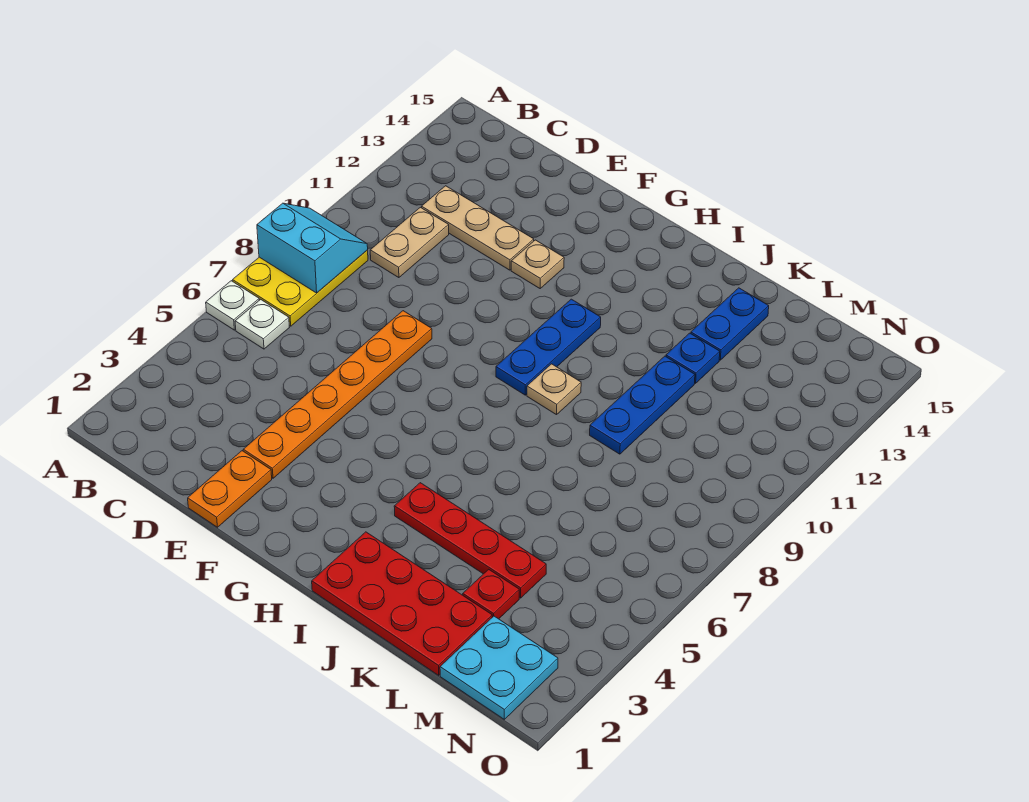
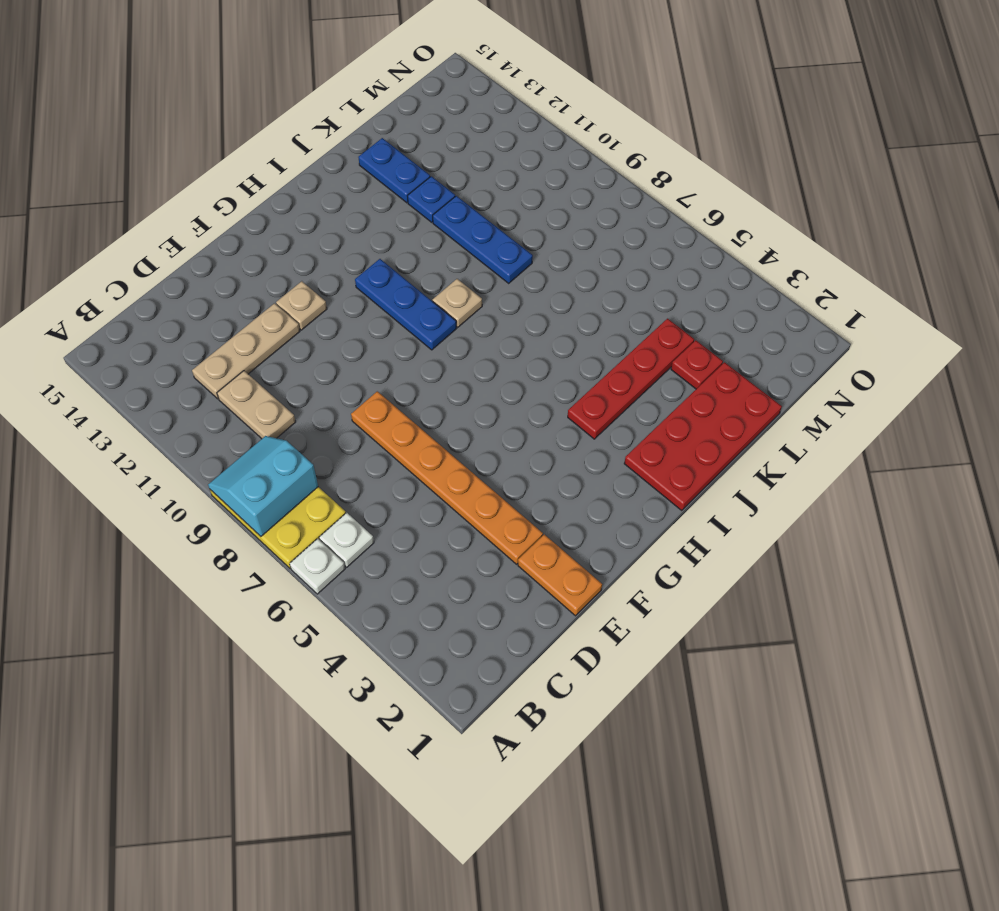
cyan 2x2 plate [440,616,558,719] -> none

